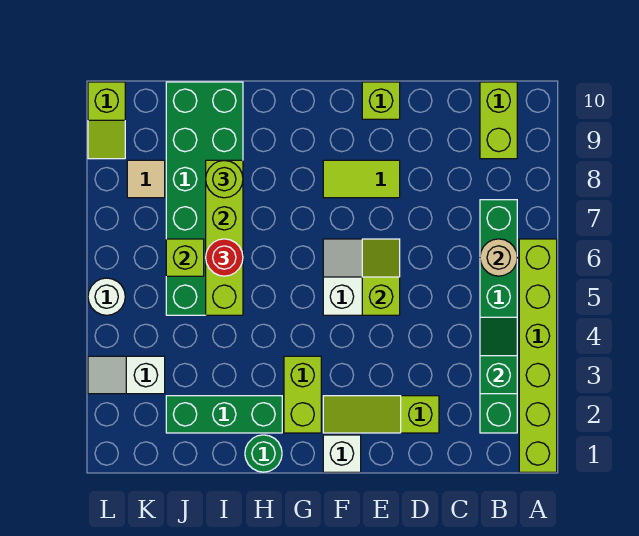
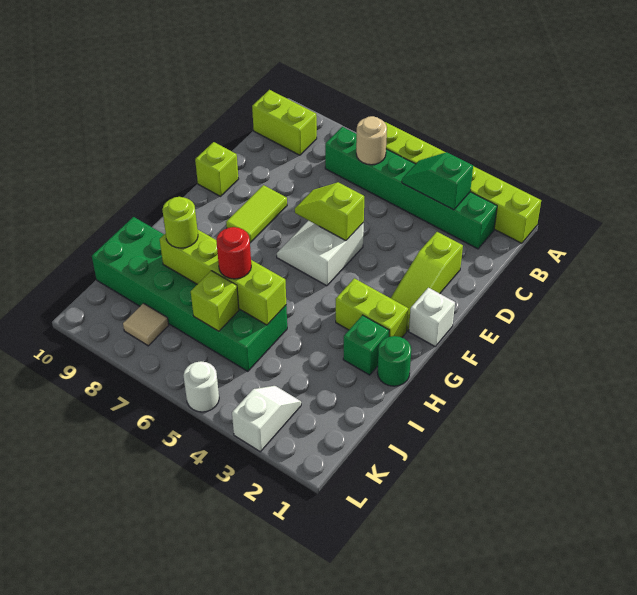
green 1x3 brick [166,396,282,433] -> green 1x1 brick [343,315,389,375]
white 1x2 slope [88,356,165,394] -> white 1x2 slope turned to [232,386,301,452]
lime 1x2 slope [88,82,125,159] -> none

